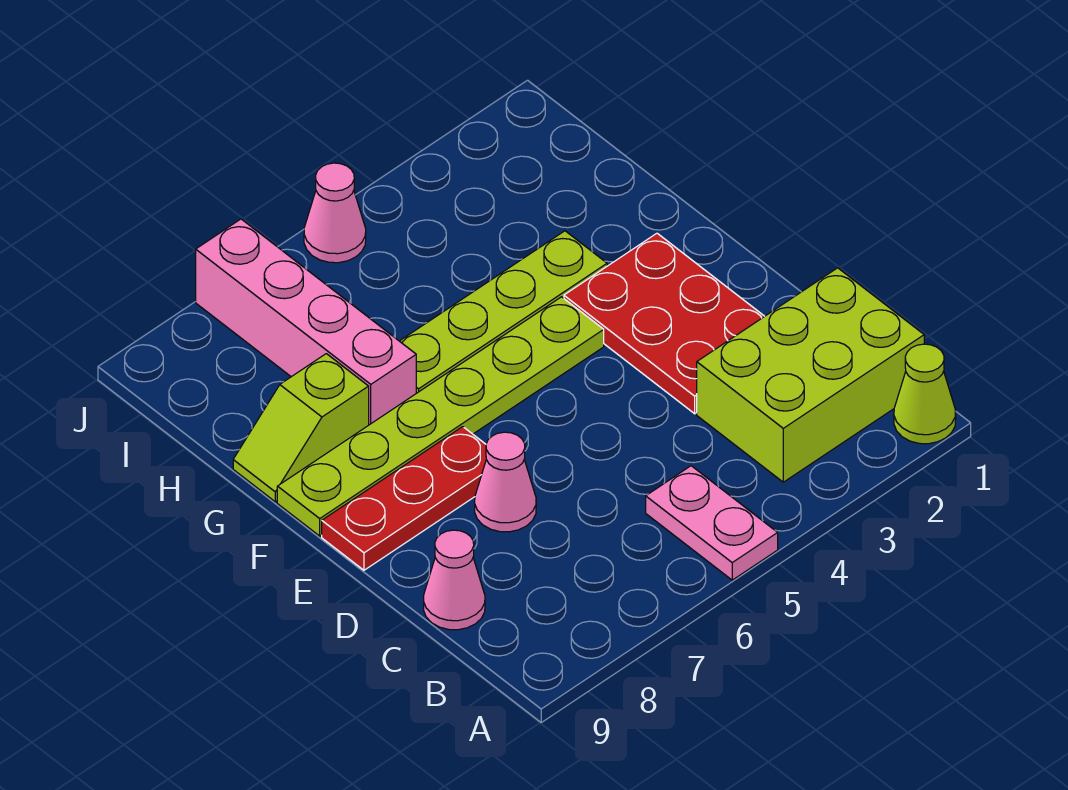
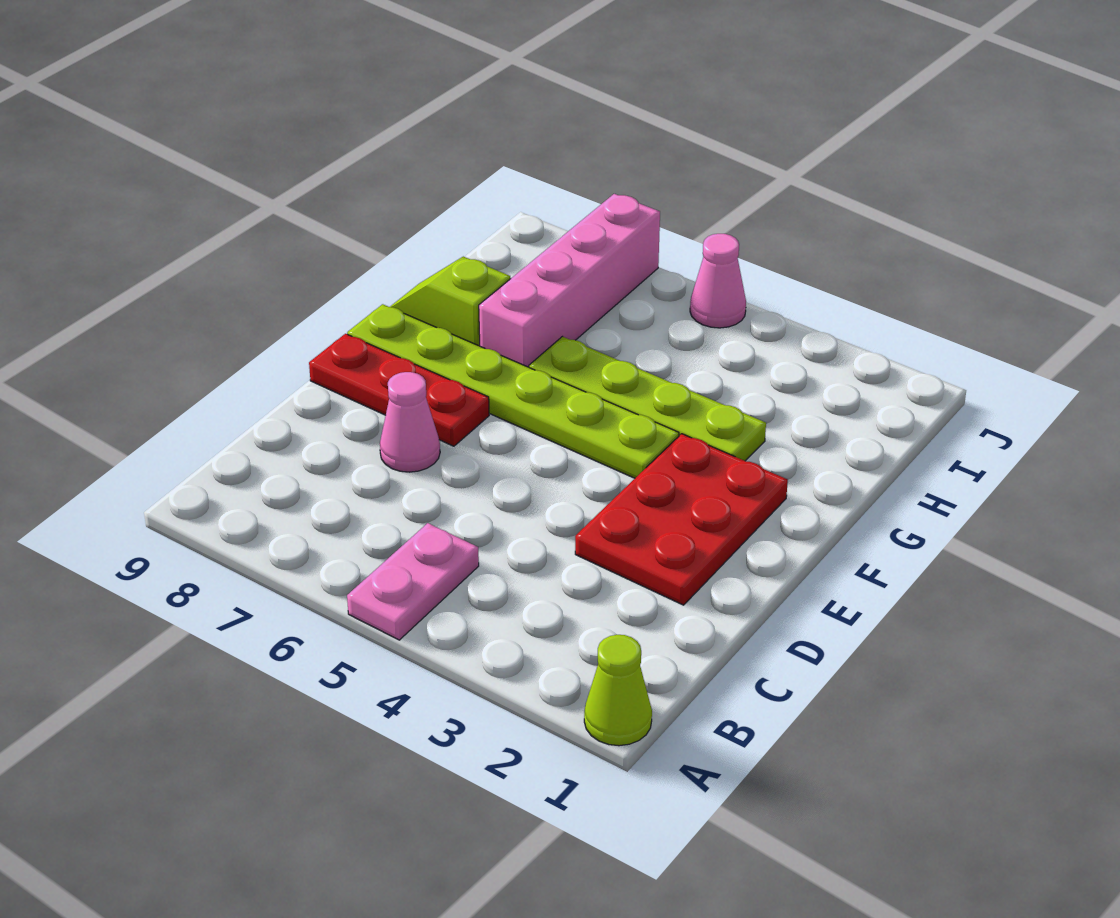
lime 2x3 brick [697,268,924,482] -> none
pink 1x1 cone [424,530,485,630] -> none

